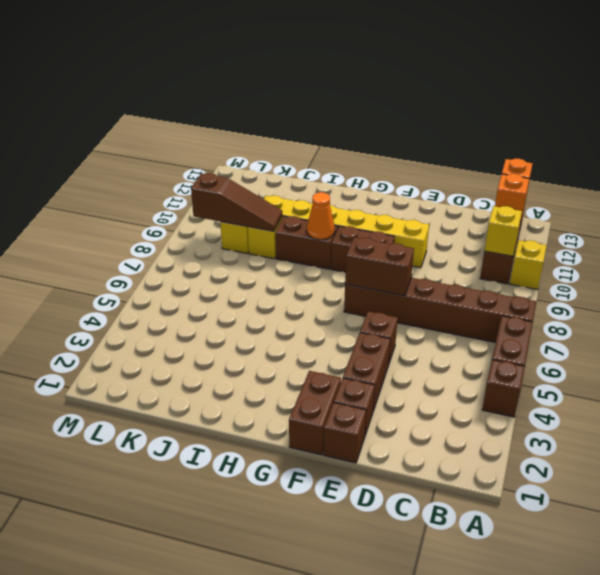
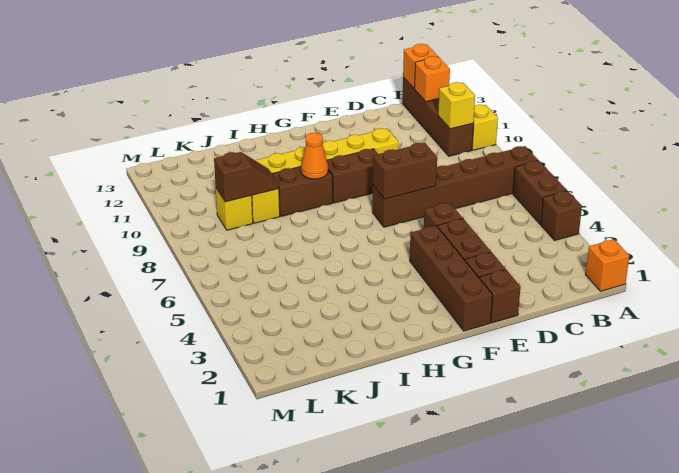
none -> orange 1x1 brick [586,239,629,291]
brown 1x2 brick [289,371,341,455] -> brown 1x4 brick [410,226,492,331]
brown 1x3 slope [191,173,282,231] -> brown 1x2 slope [214,152,279,202]

